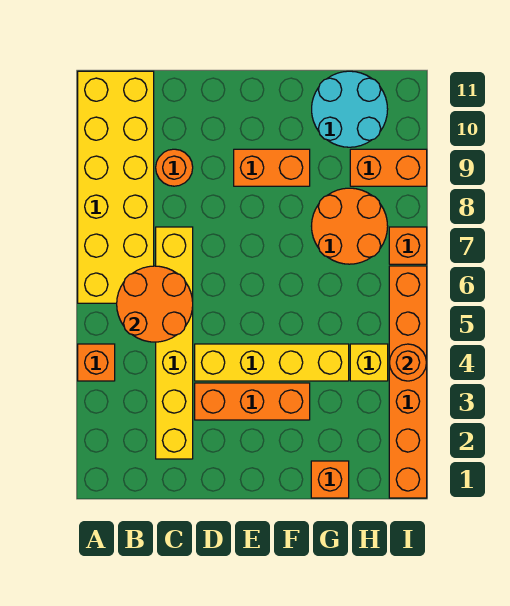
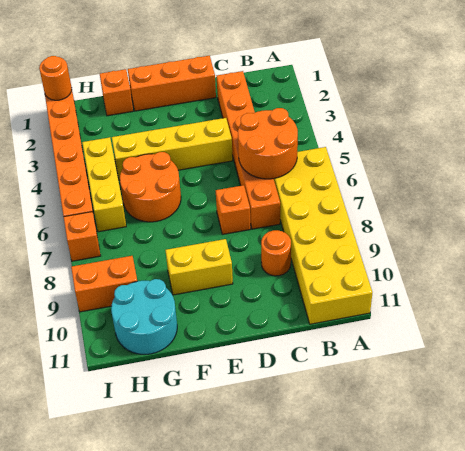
orange 1x1 brick [78,344,115,381] -> orange 1x1 brick moved to [216,185,251,234]
yellow 1x6 brick [156,227,193,459] -> orange 1x6 brick [217,71,280,229]
orange 1x3 brick [195,383,310,420] -> orange 1x3 brick moved to [128,56,216,111]
orange 1x2 brick [234,149,310,186] -> yellow 1x2 brick [165,239,233,295]
orange 2x2 round brick [312,188,388,264] -> orange 2x2 round brick moved to [120,152,181,222]
yellow 1x1 brick [350,344,388,381] -> yellow 1x3 brick [82,137,126,232]
orange 1x1 round brick [389,344,427,381] -> orange 1x1 round brick moved to [39,56,72,100]

